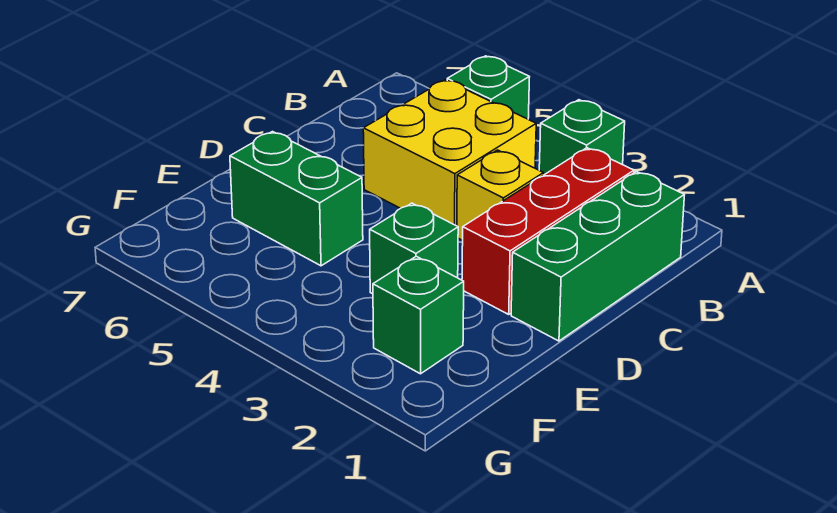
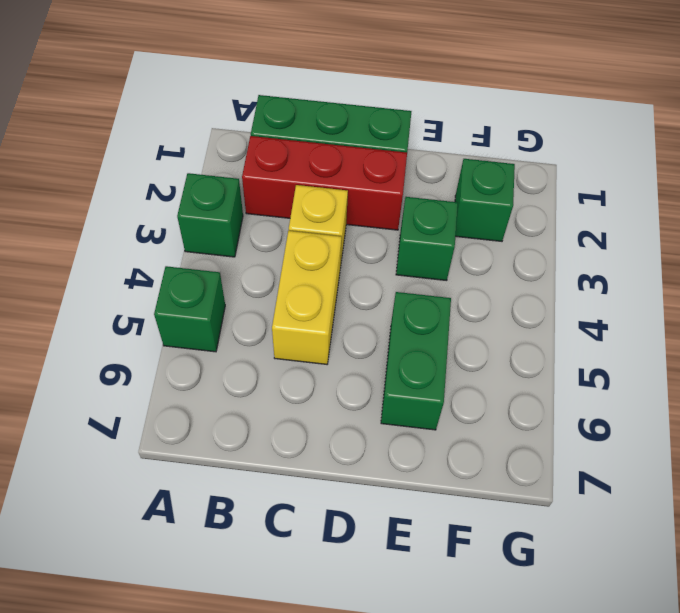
yellow 2x2 brick [363,80,536,226] -> yellow 1x2 brick [272,231,342,364]

